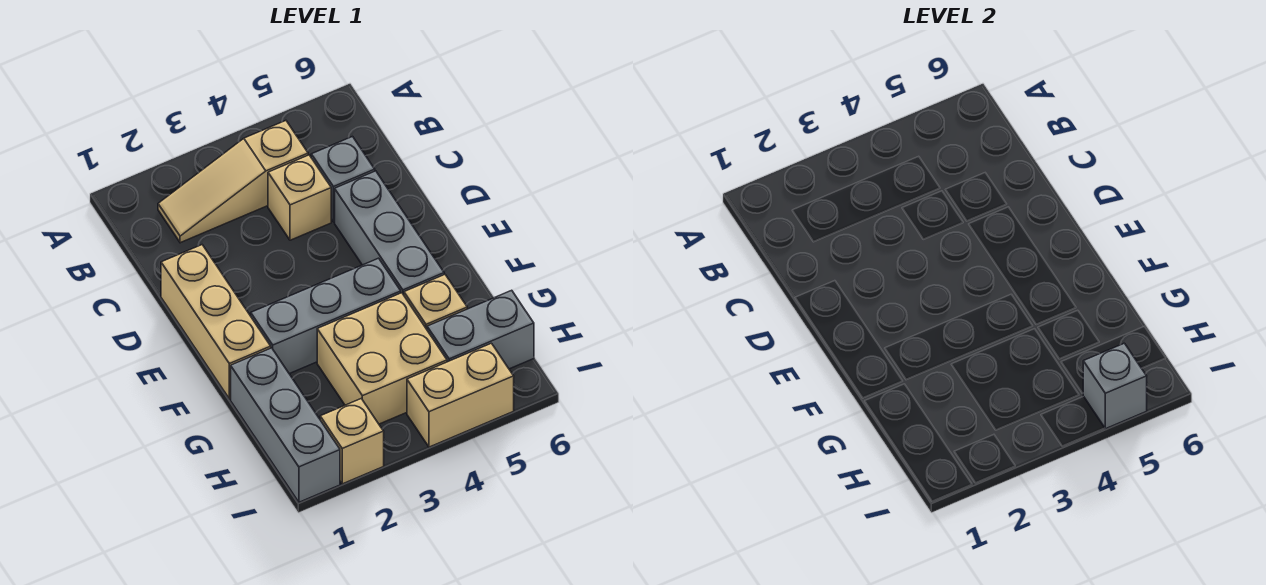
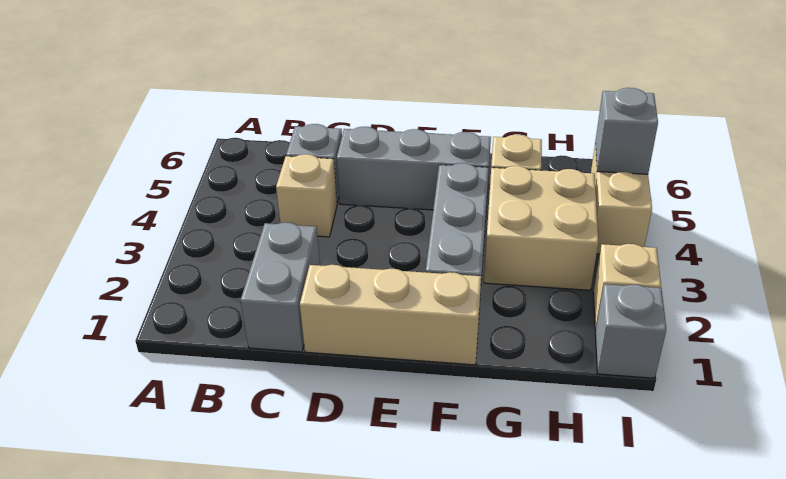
tan 1x3 slope [158,121,308,243] -> none
grey 1x3 brick [231,348,340,502] -> grey 1x1 brick [595,284,666,378]
grey 1x2 brick [427,290,534,369] -> grey 1x2 brick moved to [240,222,320,352]

